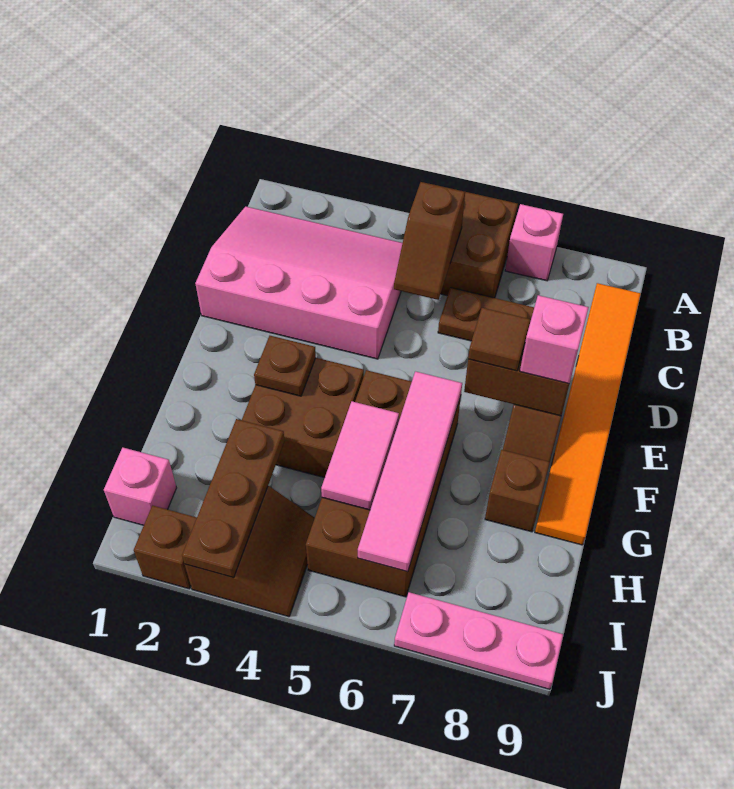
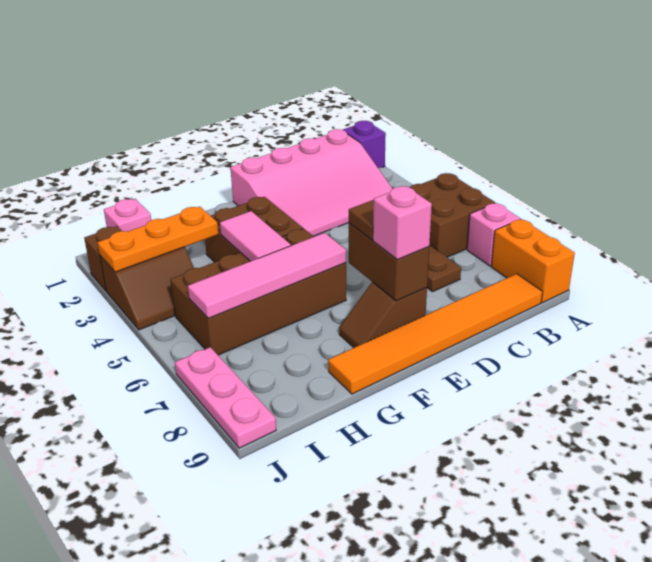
none -> purple 1x1 brick [343,121,386,168]
none -> orange 1x2 brick [491,219,575,303]
pink 3x4 slope [195,207,402,359] -> pink 3x4 slope turned to [230,129,393,236]
brown 1x2 slope [394,182,465,300] -> none
brown 1x1 plate [254,336,316,396] -> none
pink 1x2 tile [321,401,399,510] -> pink 1x2 tile turned to [220,211,291,261]
brown 1x1 brick [485,450,550,532] -> none
brown 1x3 plate [182,419,285,578] -> orange 1x3 plate [98,206,218,272]

